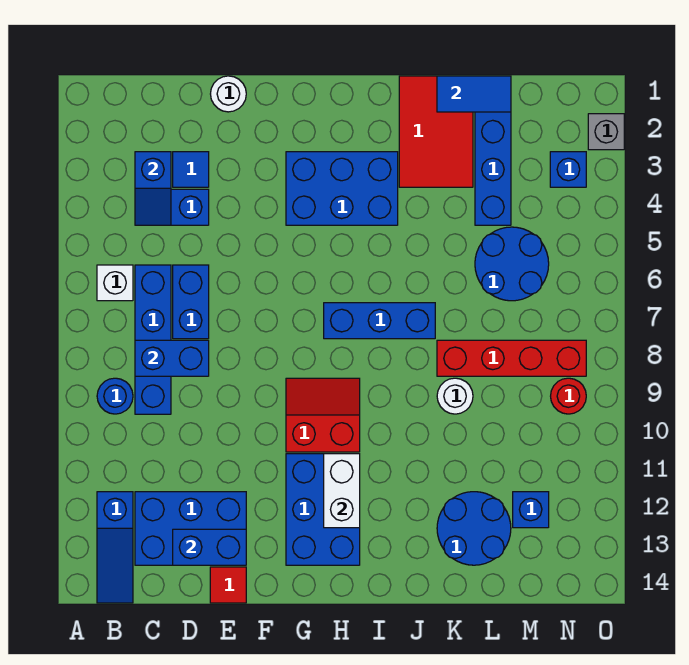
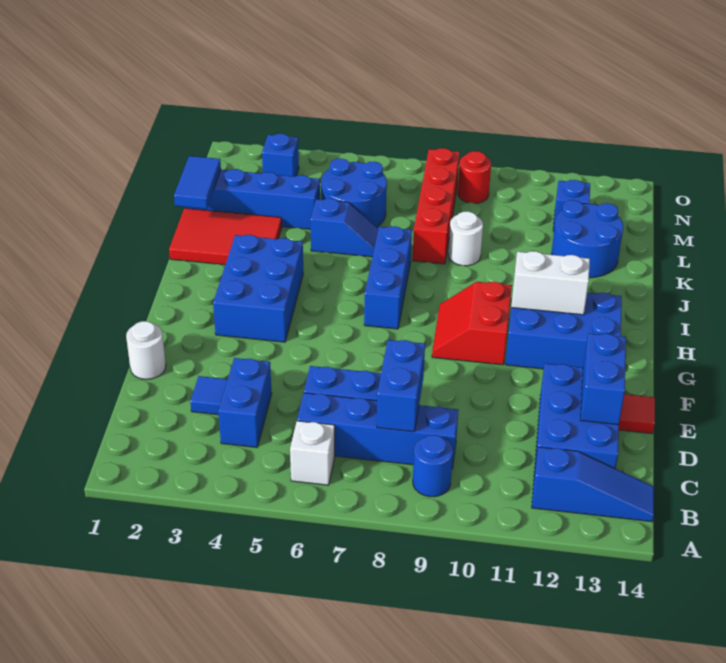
blue 1x2 slope [135,152,171,225] -> blue 1x2 slope moved to [311,199,378,257]
grey 1x1 brick [588,114,624,150] -> none

